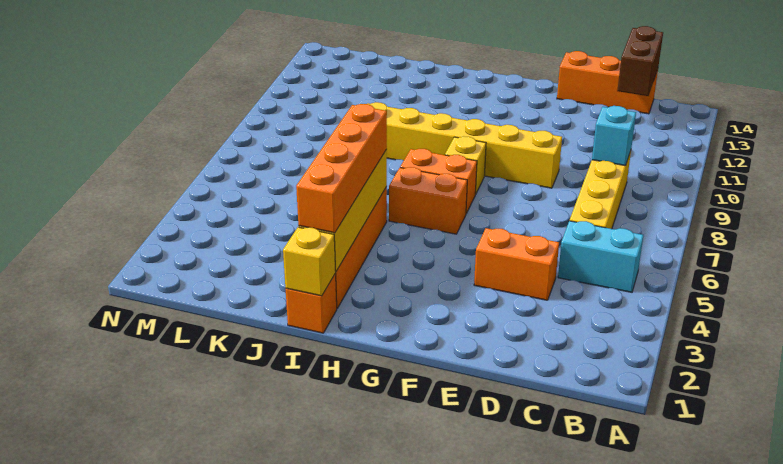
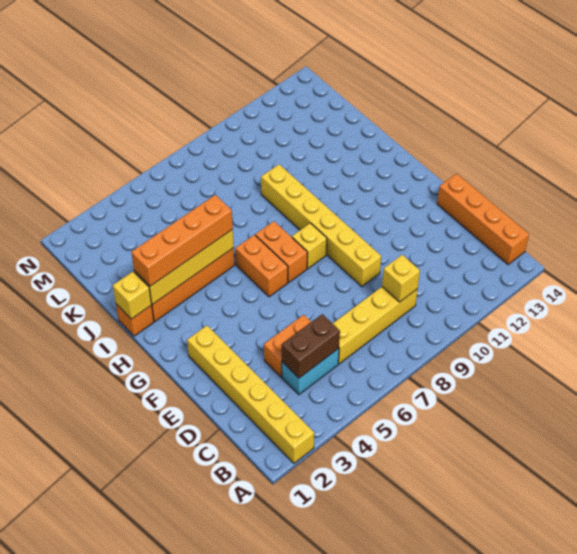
none -> yellow 1x6 brick [187,326,314,463]
cyan 1x2 brick [558,221,643,292] -> cyan 1x2 brick turned to [282,349,339,395]
cyan 1x1 brick [592,106,636,166] -> yellow 1x1 brick [382,255,420,302]
brown 1x2 brick [617,26,663,96] -> brown 1x2 brick moved to [282,314,340,378]
orange 1x3 brick [557,51,658,114] -> orange 1x4 brick [437,174,529,265]
orange 1x2 brick [474,228,559,300] -> orange 1x2 brick turned to [264,315,311,377]

